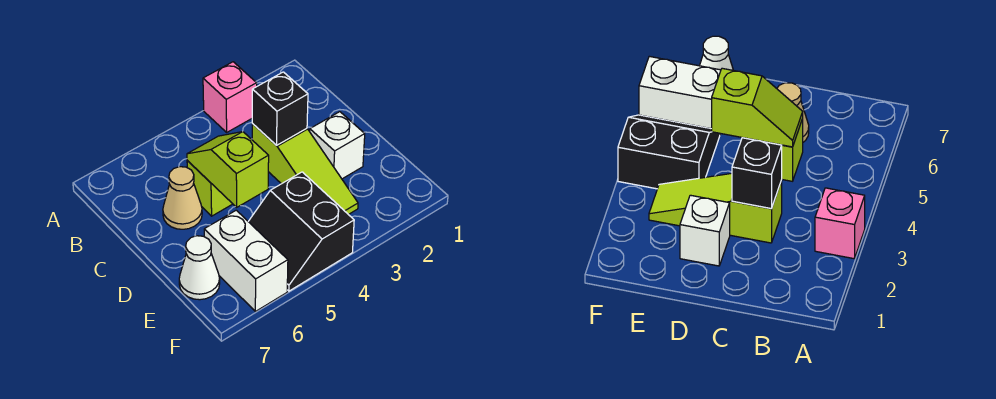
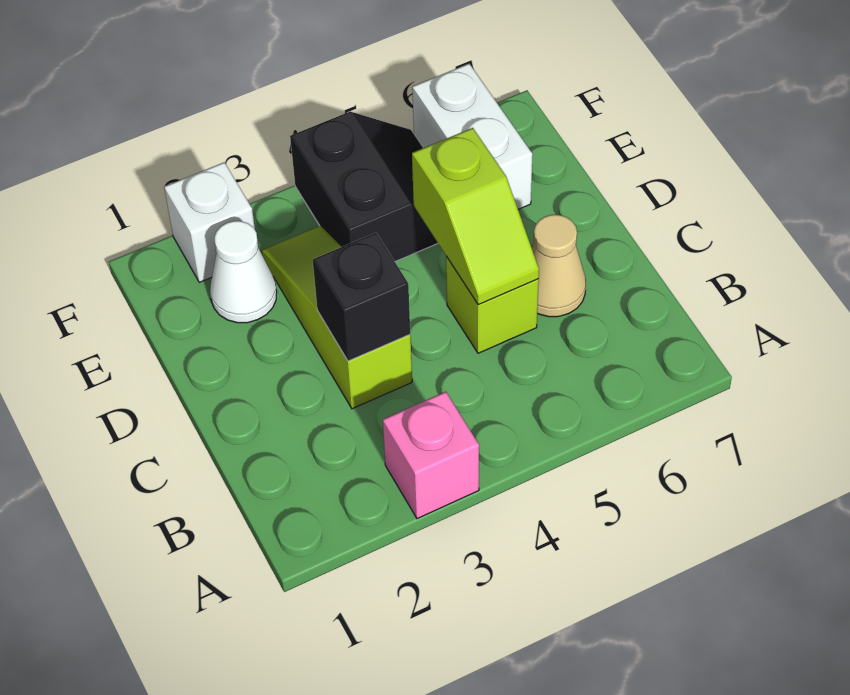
white 1x1 brick [310,112,365,179] -> white 1x1 brick moved to [164,162,255,282]
white 1x1 cone [179,236,220,300] -> white 1x1 cone moved to [210,221,277,323]

